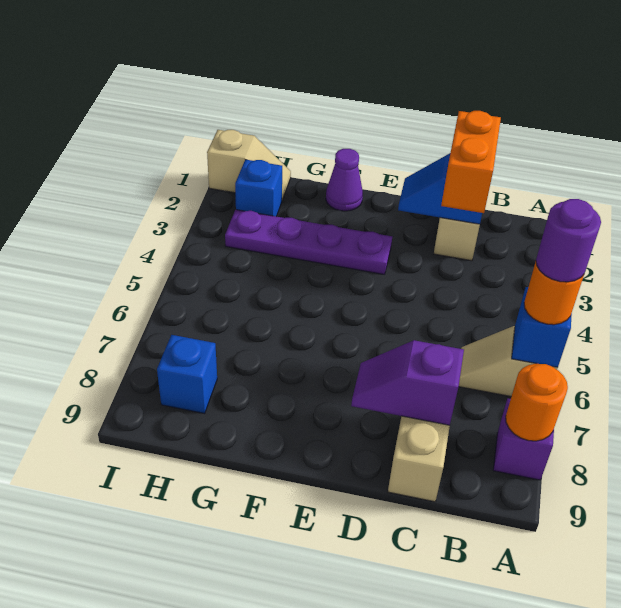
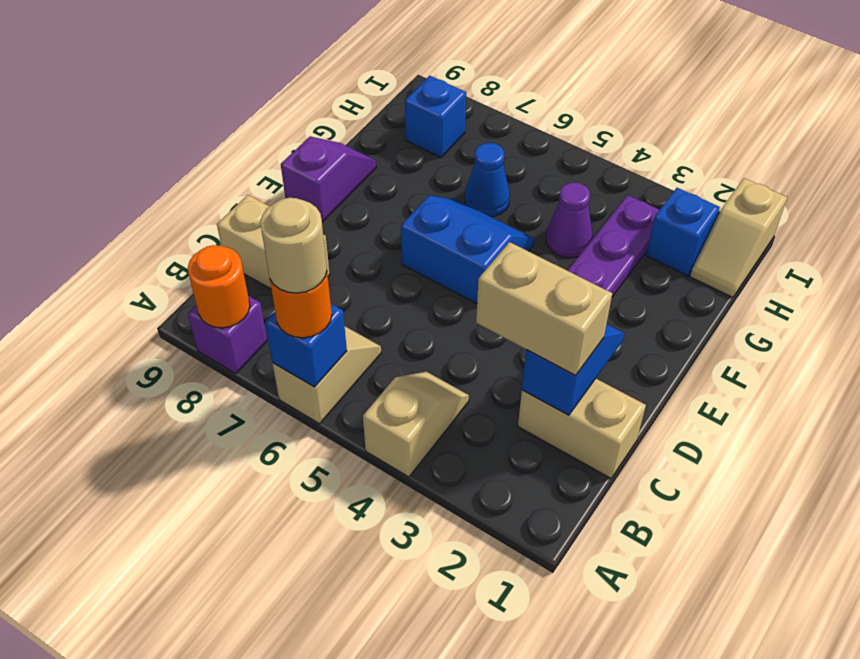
none -> tan 1x2 slope [363,372,469,477]
purple 1x1 round brick [536,199,601,282] -> tan 1x1 round brick [260,198,327,293]
orange 1x2 brick [441,111,501,213] -> tan 1x2 brick [476,242,612,376]
purple 1x2 slope [351,340,464,425] -> purple 1x2 slope moved to [281,137,376,222]
none -> blue 2x2 slope [401,195,534,304]
purple 1x1 cone [326,149,363,211] -> purple 1x1 cone moved to [546,182,592,258]
none -> blue 1x1 cone [465,143,510,217]

